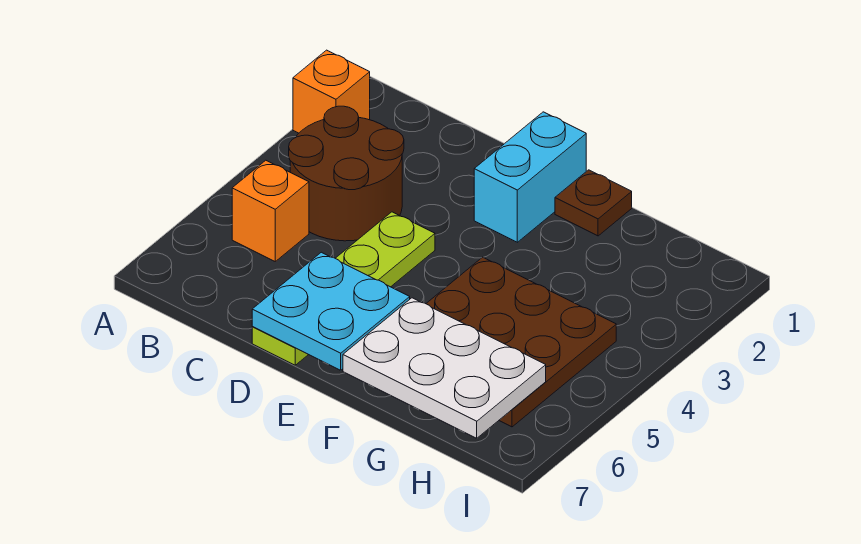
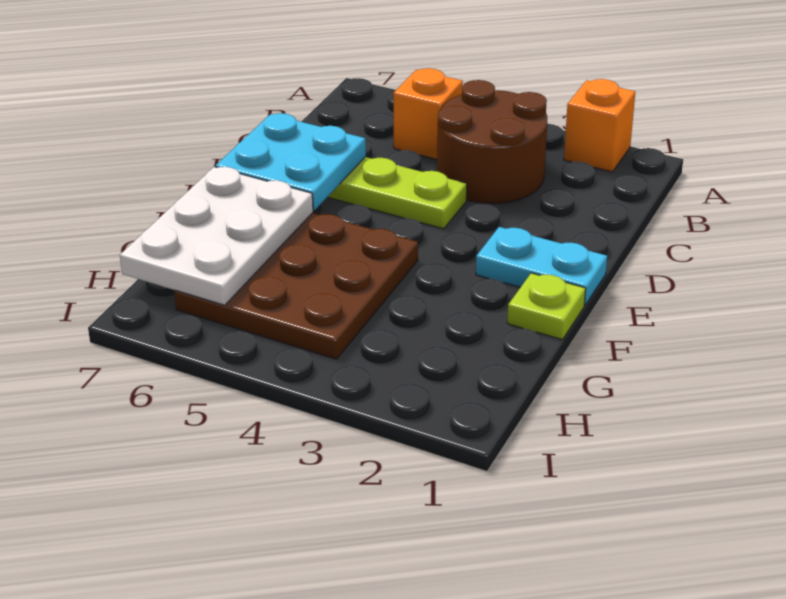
cyan 1x2 brick [474,112,586,242] -> cyan 1x2 plate [476,227,607,305]
brown 1x1 plate [555,170,632,236] -> lime 1x1 plate [507,273,586,340]

